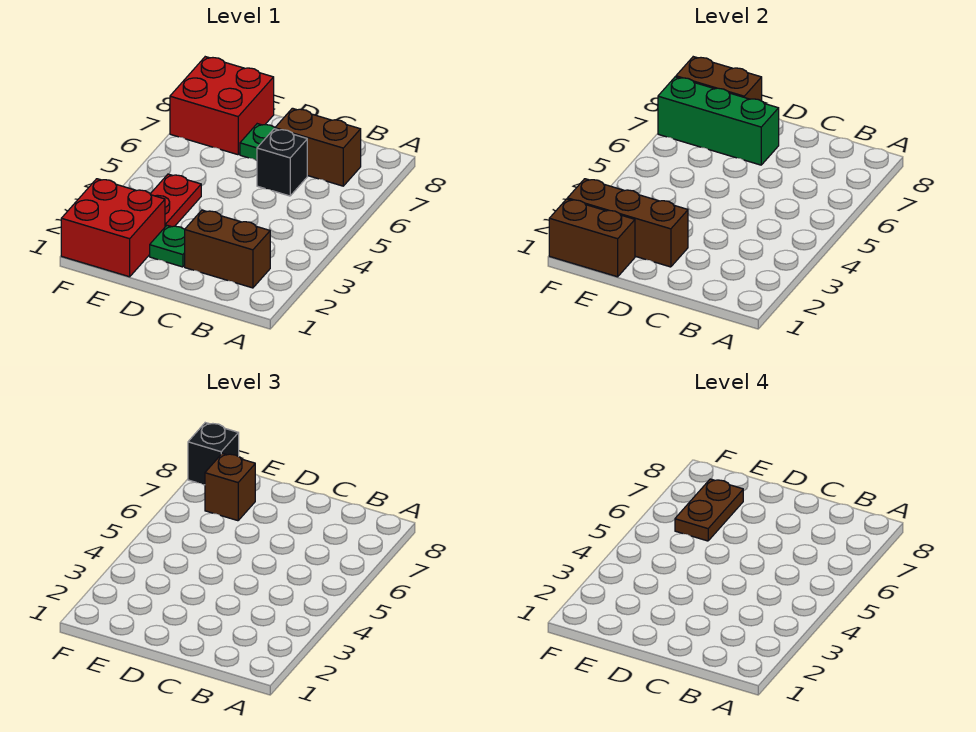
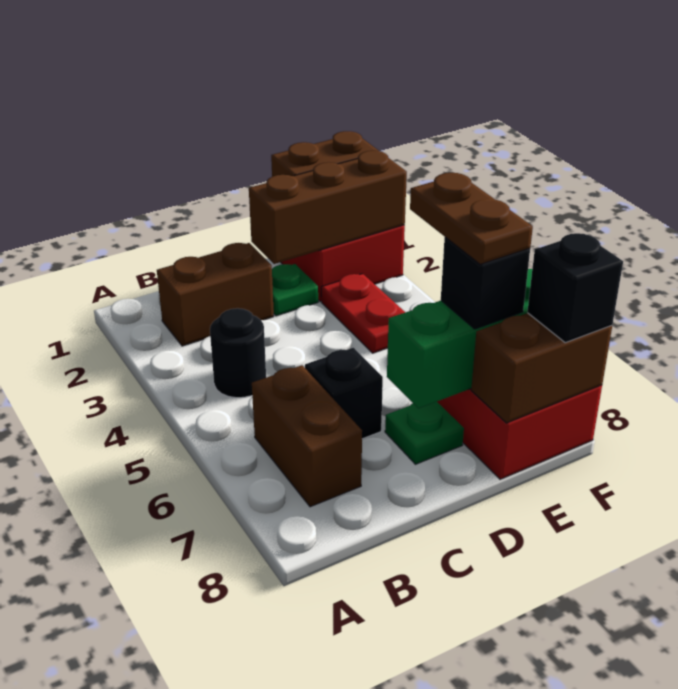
none -> black 1x1 round brick [210,308,266,398]
brown 1x2 brick [275,108,361,186] -> brown 1x2 brick turned to [252,365,362,507]
brown 1x1 brick [205,453,255,521] -> black 1x1 brick [441,237,530,329]

